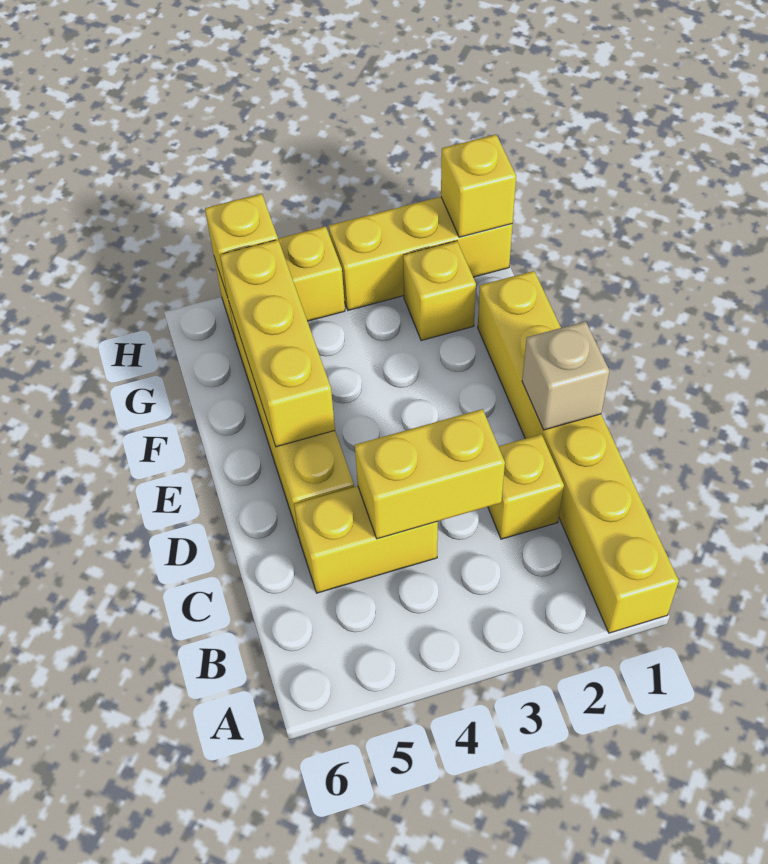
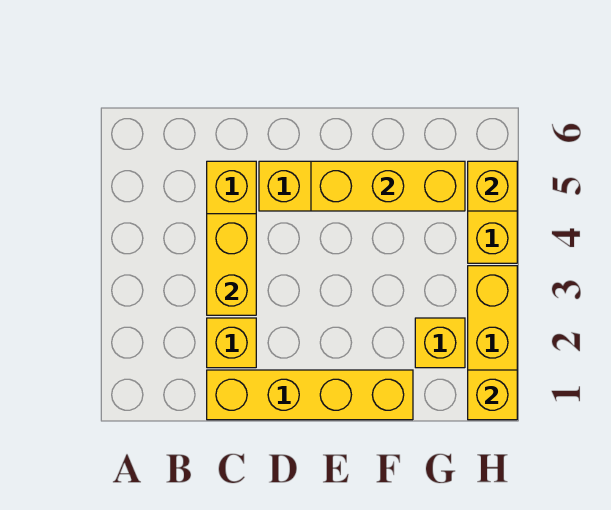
yellow 1x6 brick [478,271,679,633] -> yellow 1x4 brick [207,370,413,420]
tan 1x1 brick [522,321,609,430] -> none

